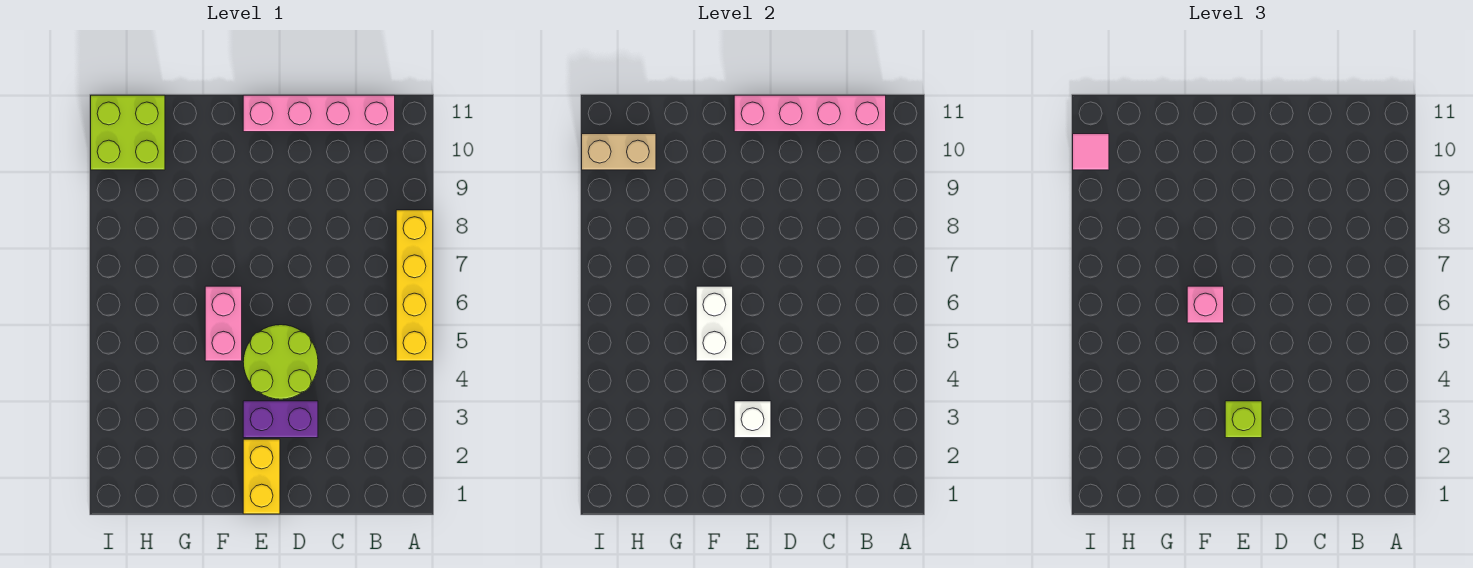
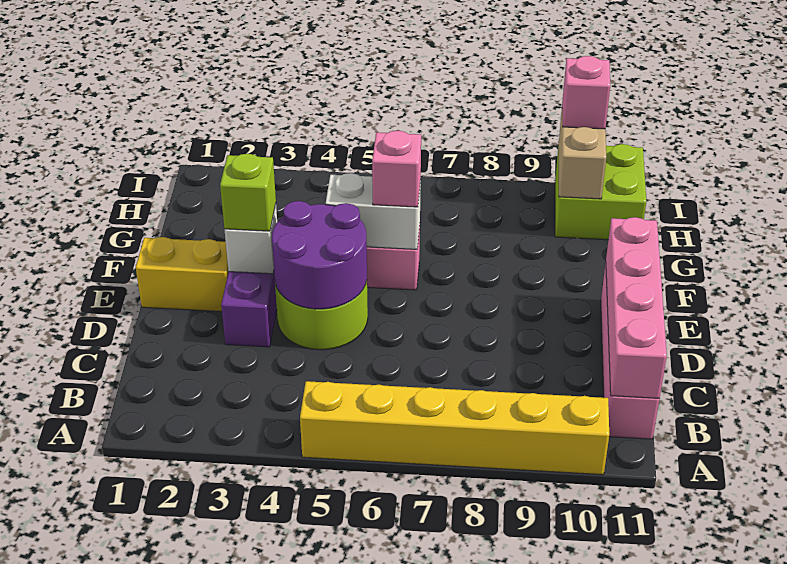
yellow 1x4 brick [396,210,433,361] -> yellow 1x6 brick [300,381,609,475]
none -> purple 2x2 round brick [272,201,367,309]
pink 1x1 tile [1073,134,1109,170] -> pink 1x1 brick [562,56,610,129]

